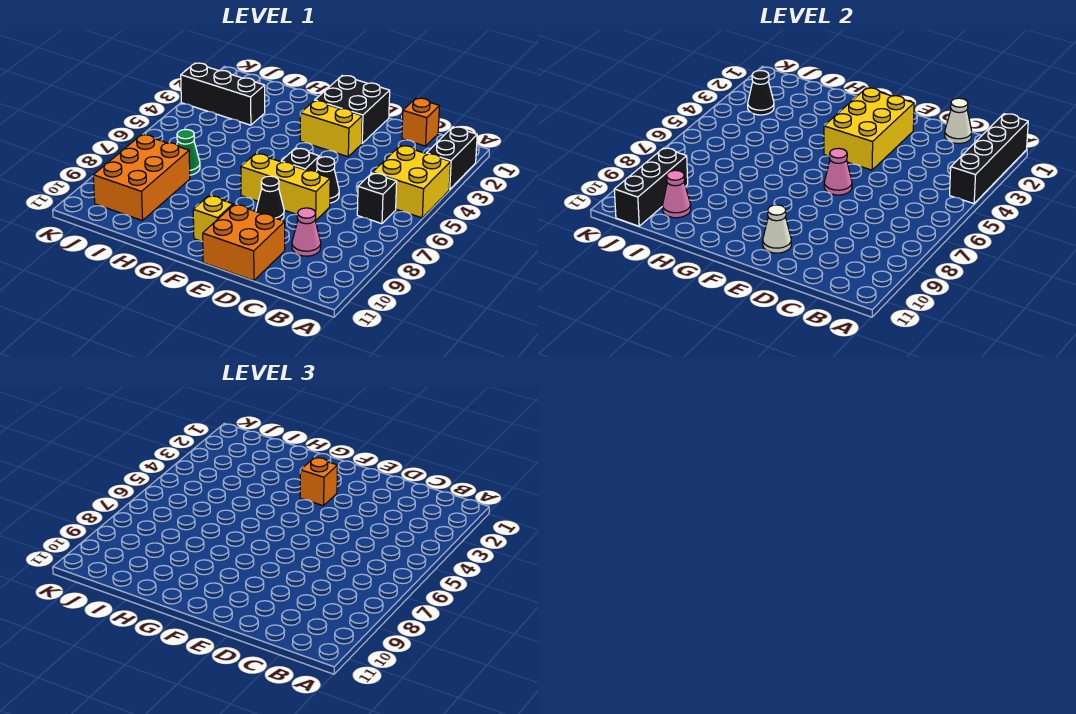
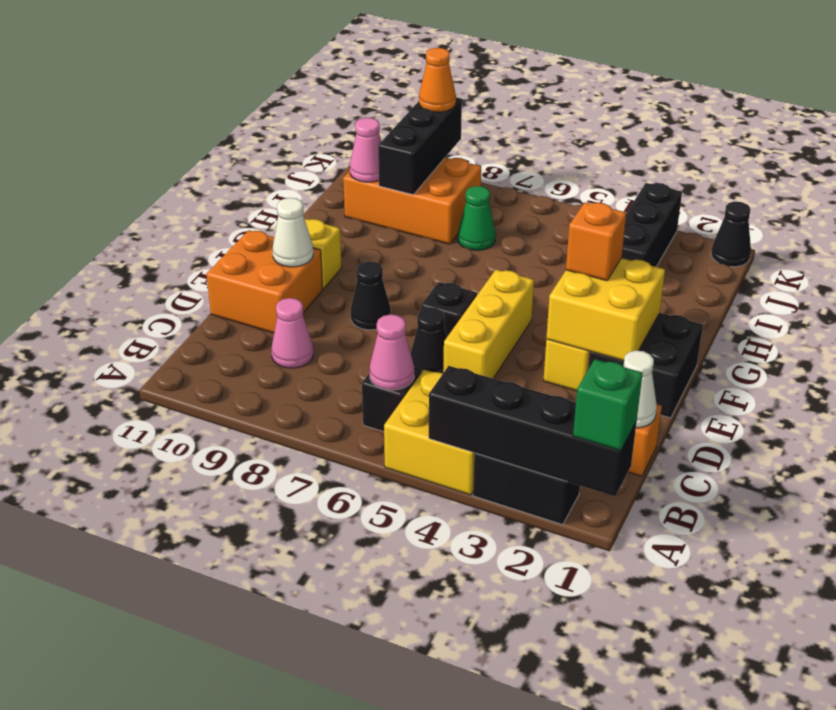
none -> green 1x1 brick [573,359,643,451]
yellow 1x3 brick [241,154,330,220] -> yellow 1x3 brick moved to [443,270,534,379]
yellow 2x3 brick [824,88,914,170] -> yellow 2x2 brick [546,258,665,361]
pink 1x1 cone [824,148,852,195] -> pink 1x1 cone moved to [370,314,414,390]
black 1x1 cone [748,71,774,115] -> black 1x1 cone moved to [711,202,751,267]
black 1x3 brick [614,148,688,226] -> black 1x3 brick turned to [378,97,462,195]
none -> orange 1x1 cone [419,48,456,112]

